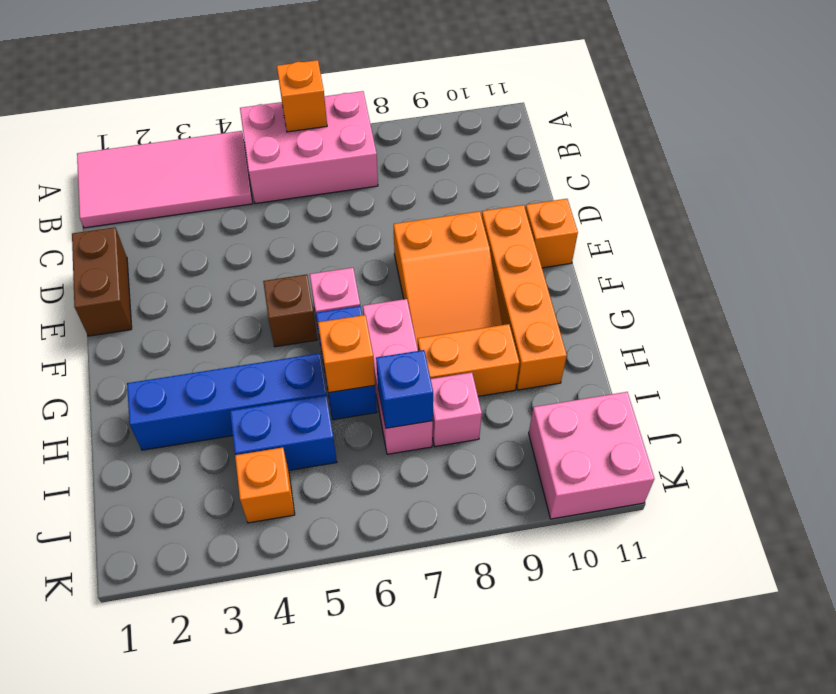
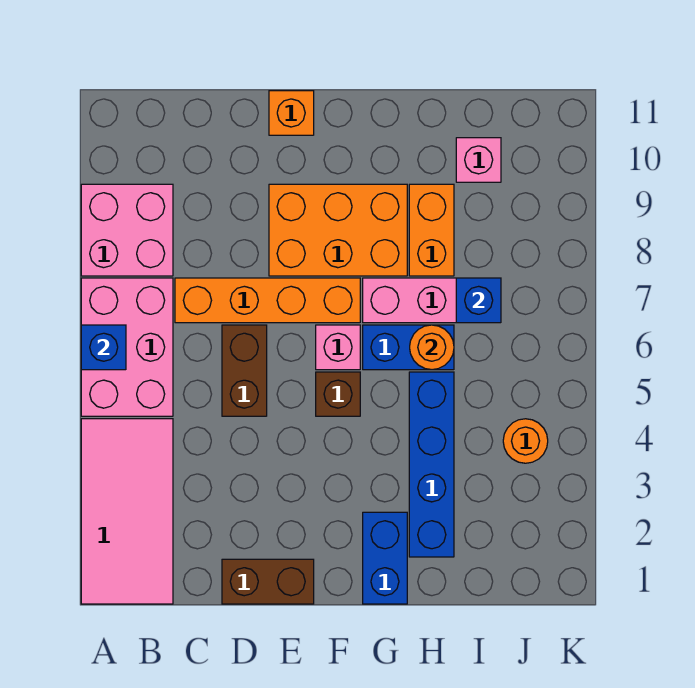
orange 1x1 brick [277,60,327,132] -> blue 1x1 brick [81,325,126,370]
none -> brown 1x2 brick [222,325,267,416]
orange 2x3 slope [394,211,502,348] -> orange 2x3 brick [269,184,407,276]
orange 1x4 brick [482,205,567,390] -> orange 1x4 brick moved to [175,278,360,323]
orange 1x1 brick [318,315,375,393] -> orange 1x1 round brick [410,325,454,370]
blue 1x2 brick [230,395,337,470] -> blue 1x2 brick moved to [363,512,407,604]
pink 1x1 brick [431,372,482,446] -> pink 1x1 brick moved to [456,138,501,182]
orange 1x1 brick [235,447,295,523] -> orange 1x1 round brick [503,419,548,463]
pink 2x2 brick [529,392,654,519] -> pink 2x2 brick moved to [81,184,173,276]

